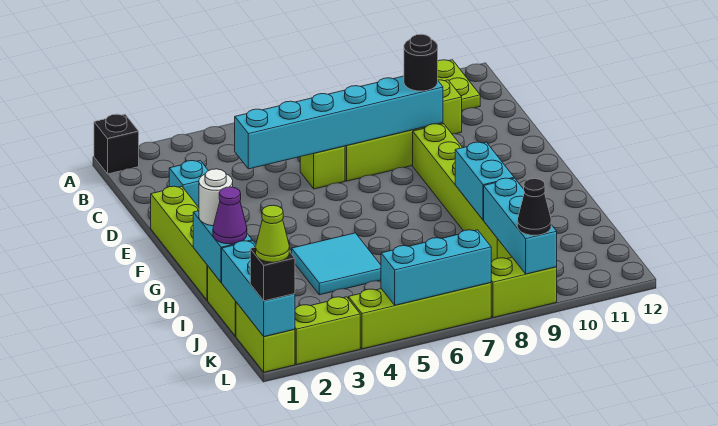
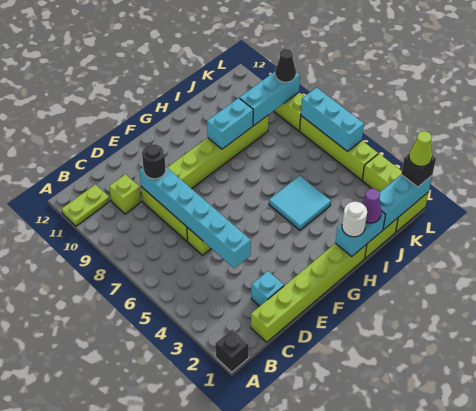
lime 1x4 brick [151,186,208,300] -> lime 1x6 brick [251,243,367,342]

